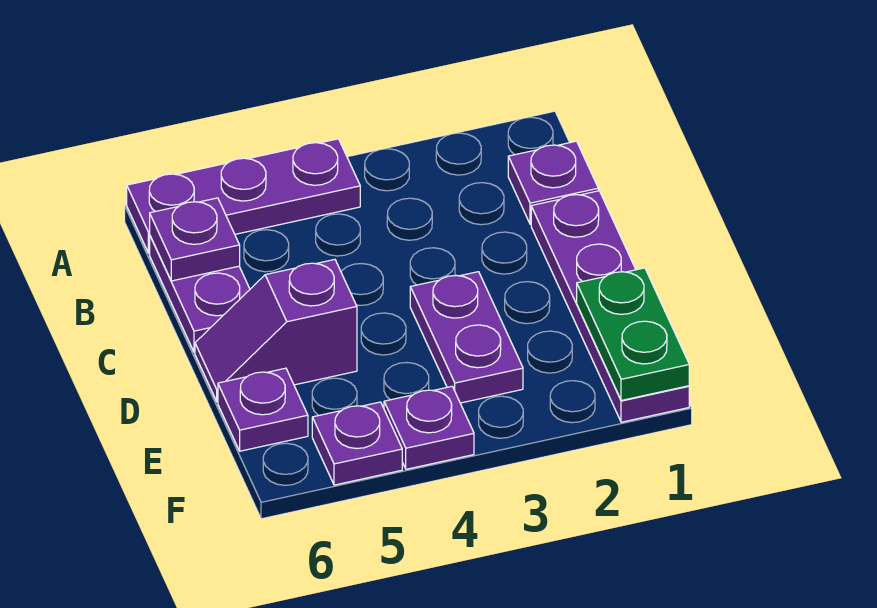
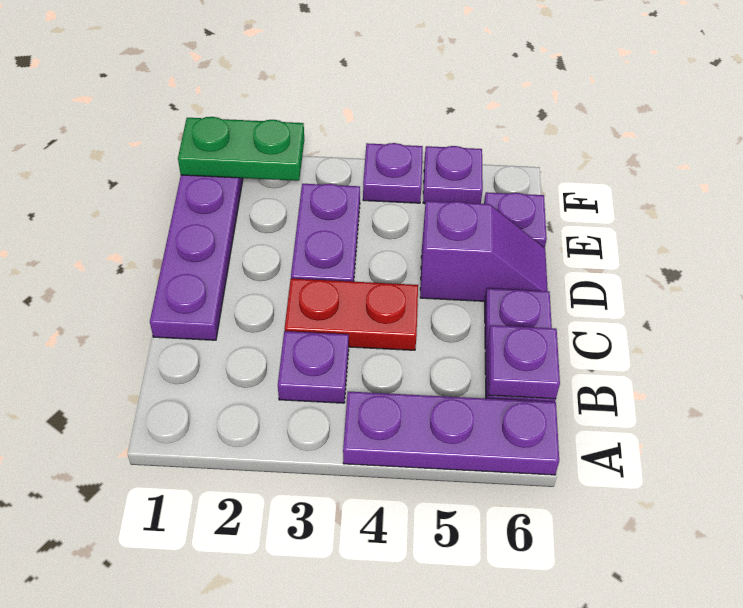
purple 1x1 plate [508,141,598,224] -> purple 1x1 plate moved to [278,331,349,403]
none -> red 1x2 plate [285,279,418,350]
green 1x2 plate [577,268,689,400] -> green 1x2 plate turned to [178,117,304,181]

